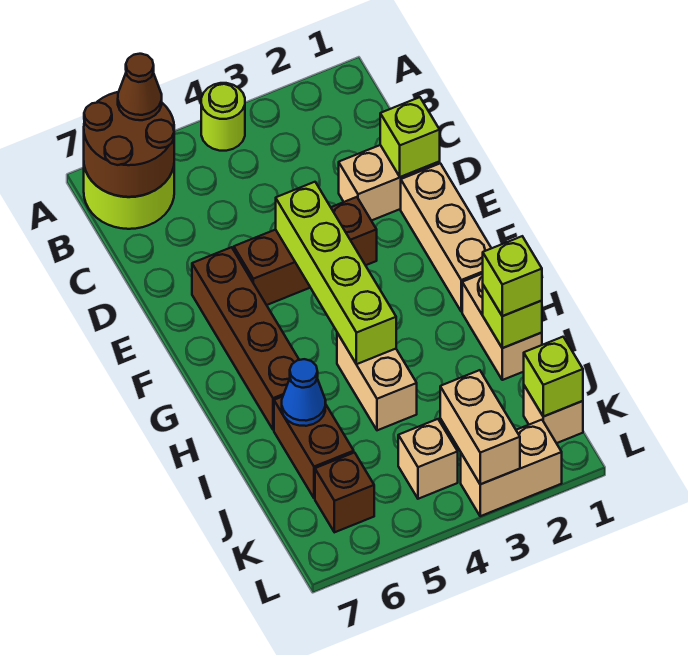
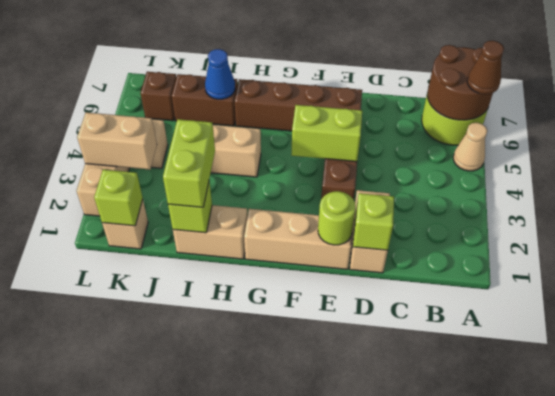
lime 1x1 round brick [201,83,245,151] -> lime 1x1 round brick moved to [318,191,356,245]
none -> tan 1x1 cone [453,123,487,171]
lime 1x4 brick [276,182,396,364] -> lime 1x2 brick [291,105,362,162]
lime 1x1 brick [483,236,542,316] -> lime 1x2 brick [163,119,215,207]

